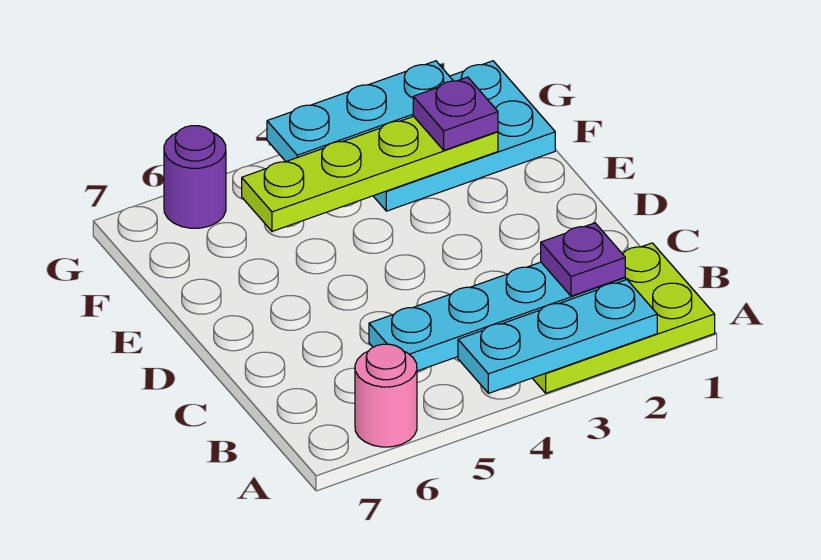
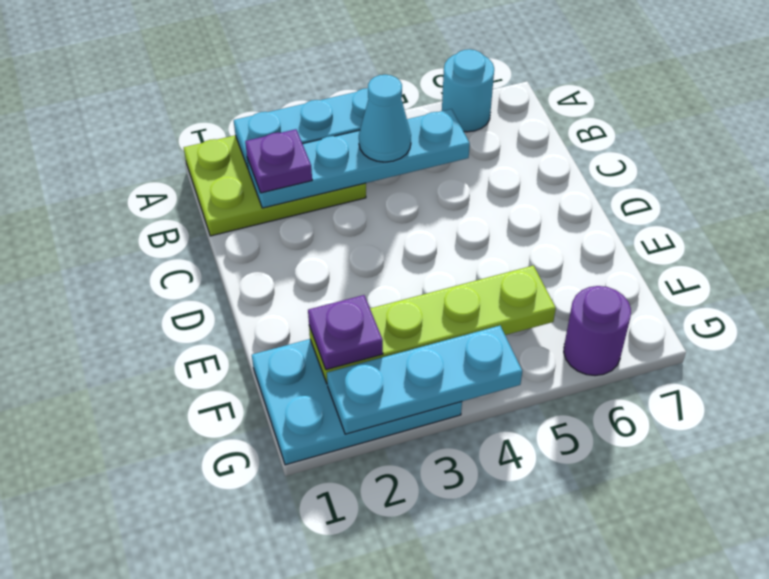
pink 1x1 round brick [355,344,417,447] -> cyan 1x1 round brick [442,49,494,132]
none -> cyan 1x1 cone [359,75,411,162]

